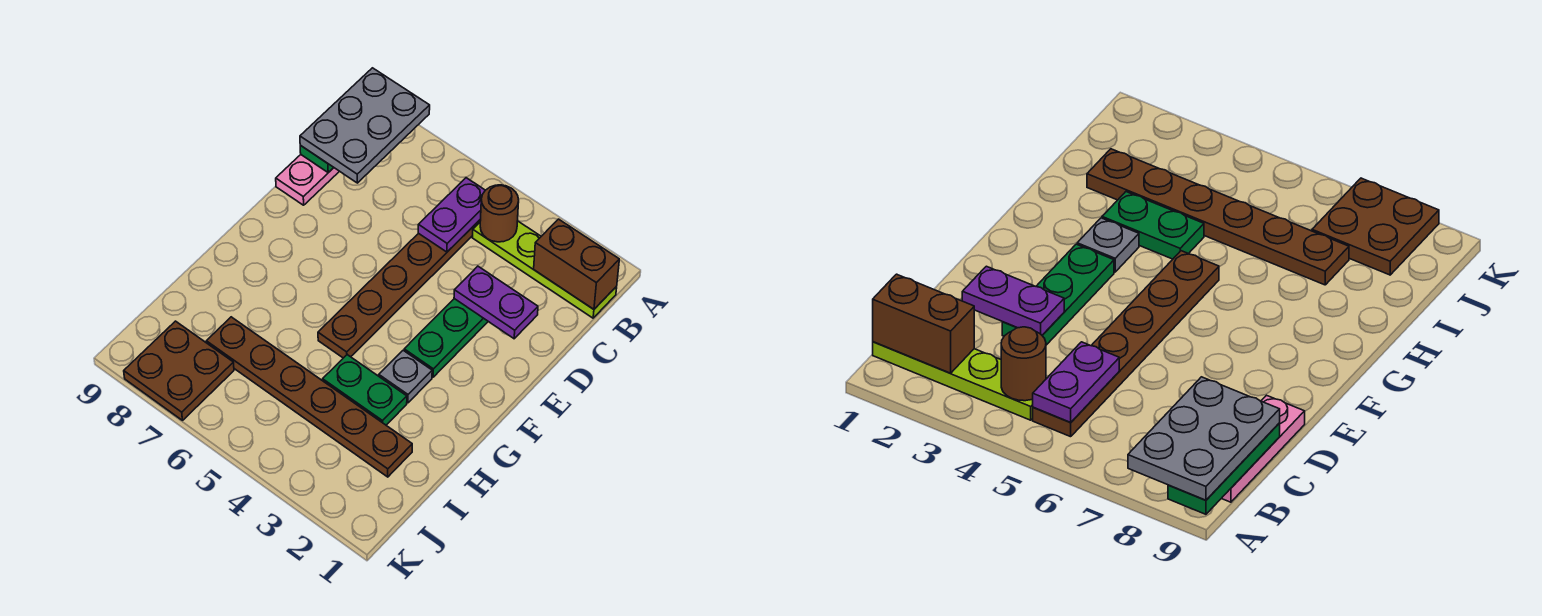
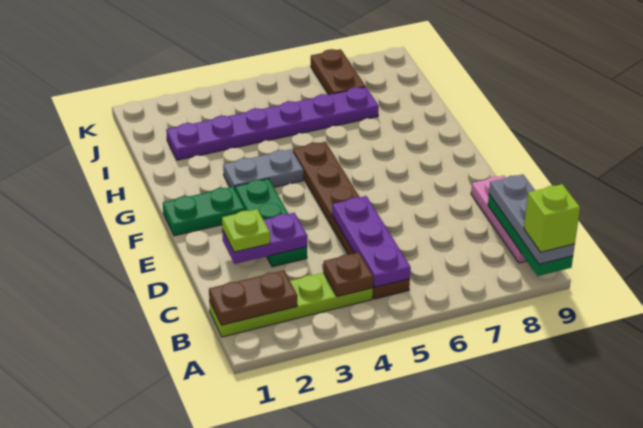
grey 2x3 plate [300,68,430,183] -> grey 1x3 plate [489,174,575,264]
none -> lime 1x1 brick [524,184,580,252]
brown 1x2 brick [534,219,619,309] -> brown 1x2 plate [209,270,297,325]
brown 1x1 round brick [480,185,519,242] -> brown 1x1 plate [323,252,373,297]
purple 1x2 plate [418,178,485,252] -> purple 1x3 plate [332,196,411,287]
none -> lime 1x1 plate [222,209,270,252]
grey 1x1 plate [379,350,432,403] -> grey 1x2 plate [223,149,303,188]
green 1x2 plate [323,355,407,425] -> green 1x2 plate moved to [163,187,245,236]
brown 1x6 plate [206,317,412,477] -> purple 1x6 plate [166,87,379,160]
brown 2x2 plate [124,321,234,420] -> brown 1x2 plate [311,49,366,95]

